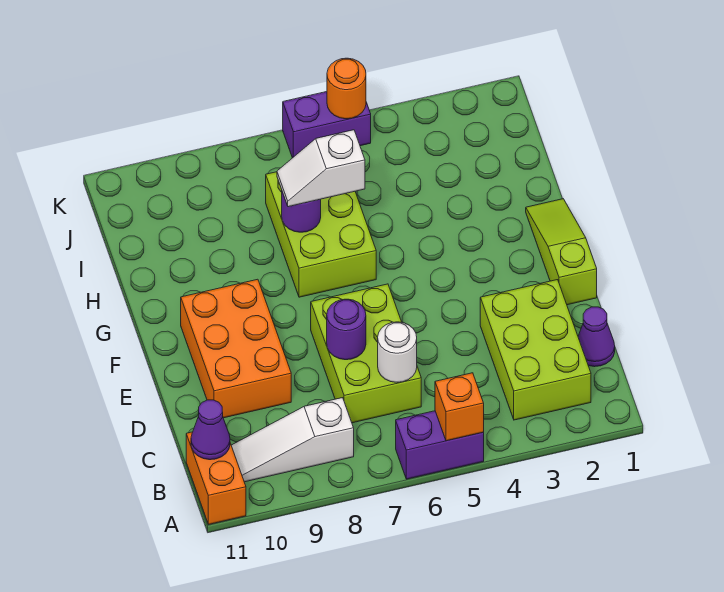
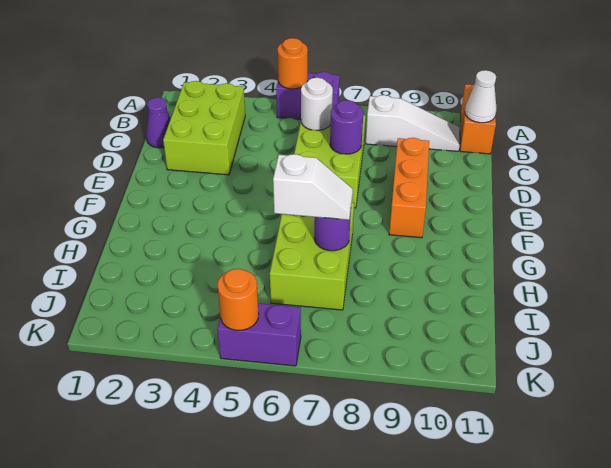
orange 1x1 brick [435,373,484,441] -> orange 1x1 round brick [278,38,308,89]
purple 1x1 cone [191,400,230,460] -> white 1x1 cone [465,70,497,123]
orange 2x3 brick [181,279,291,418] -> orange 1x3 brick [389,138,429,238]
lime 1x3 slope [526,199,597,305] -> none

